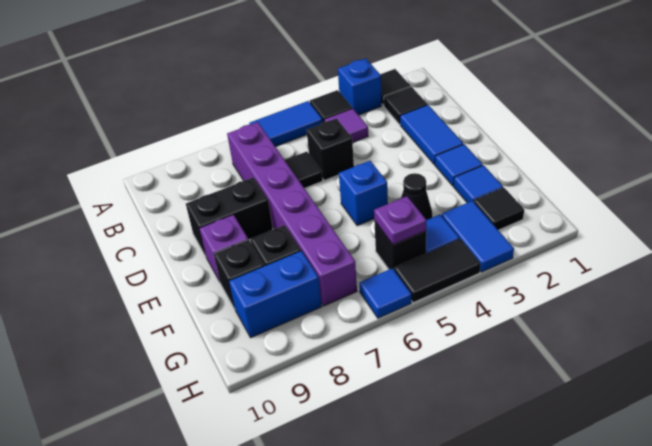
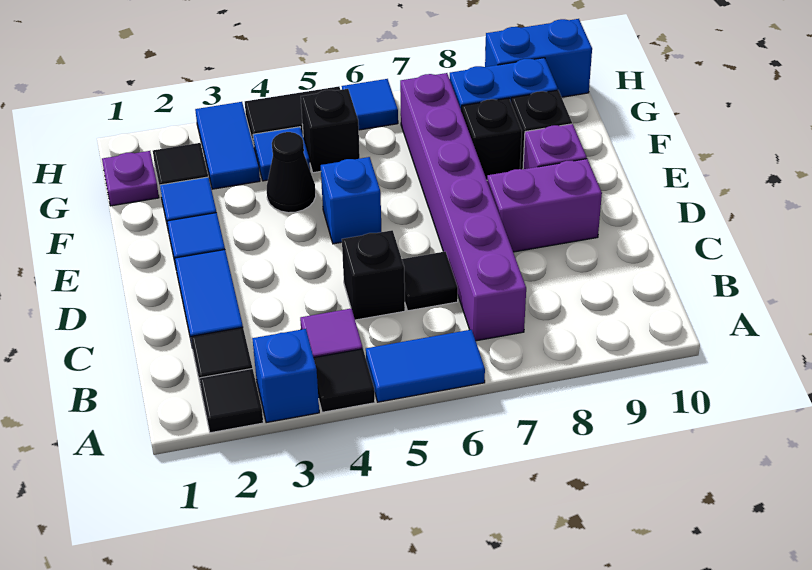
black 1x2 brick [186,177,273,256] -> purple 1x2 brick [487,159,602,252]
purple 1x1 plate [374,196,427,245] -> purple 1x1 plate moved to [102,151,159,206]
none -> blue 1x2 brick [485,19,592,97]

